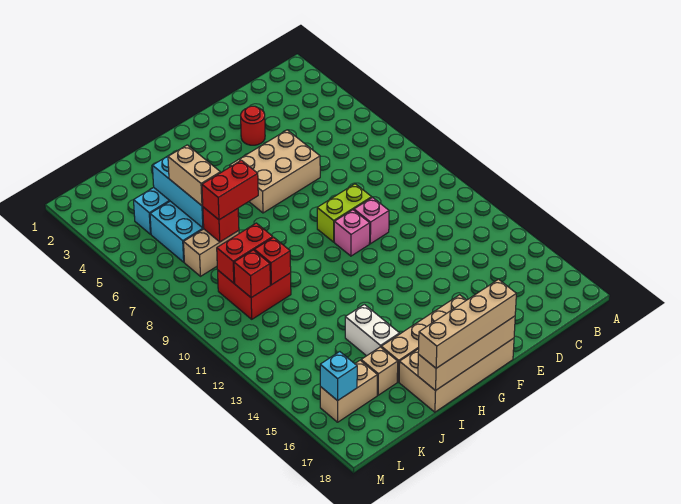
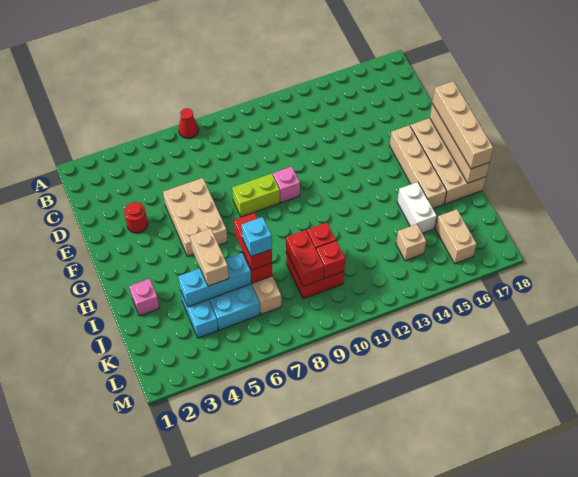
none -> red 1x1 cone [178,108,199,139]
lime 1x2 brick [317,184,372,242] -> lime 1x2 brick turned to [232,174,280,217]
pink 1x1 brick [354,198,389,244] -> pink 1x1 brick moved to [129,279,160,316]
white 1x2 brick [345,304,400,356] -> white 1x2 brick turned to [397,182,437,233]
tan 1x2 brick [168,145,220,206] -> tan 1x2 brick turned to [190,228,229,286]
tan 1x1 brick [361,347,398,395] -> tan 1x1 brick moved to [396,224,426,261]
cyan 1x1 brick [320,352,357,401] -> cyan 1x1 brick moved to [242,217,272,257]

